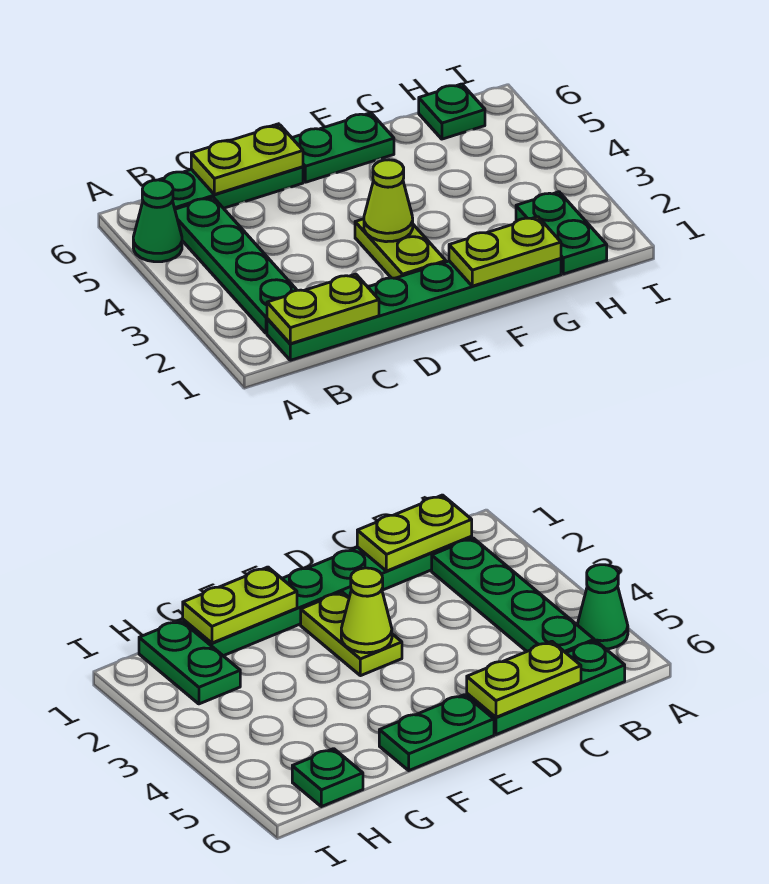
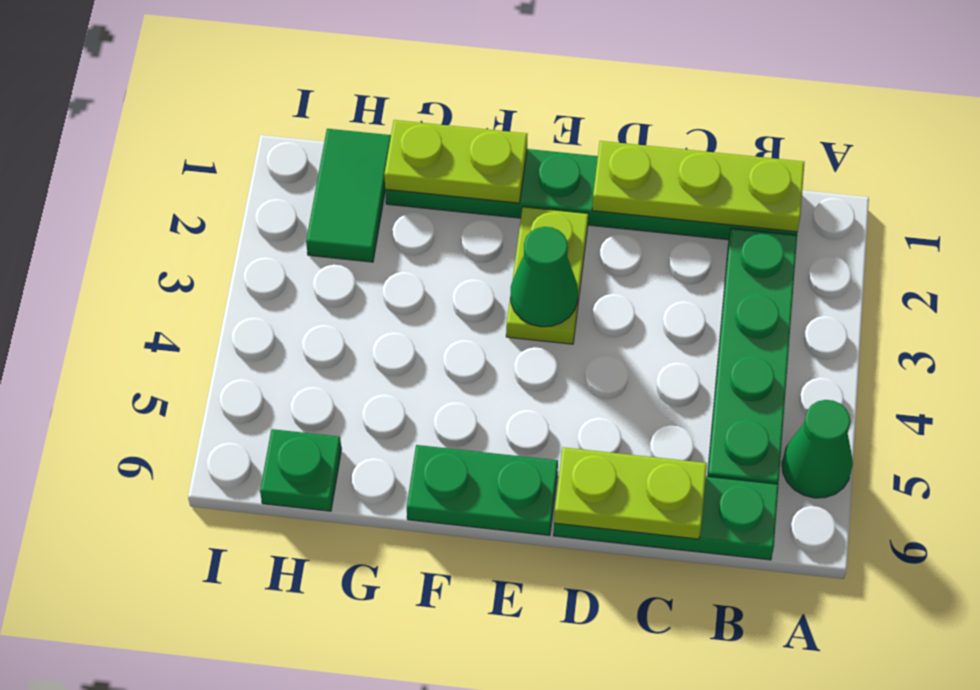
lime 1x2 plate [267,274,379,344] -> lime 1x3 plate [592,141,804,232]
lime 1x1 cone [364,160,413,242] -> green 1x1 cone [511,227,578,327]
green 1x2 plate [516,192,607,274] -> green 1x2 tile [306,129,391,262]

